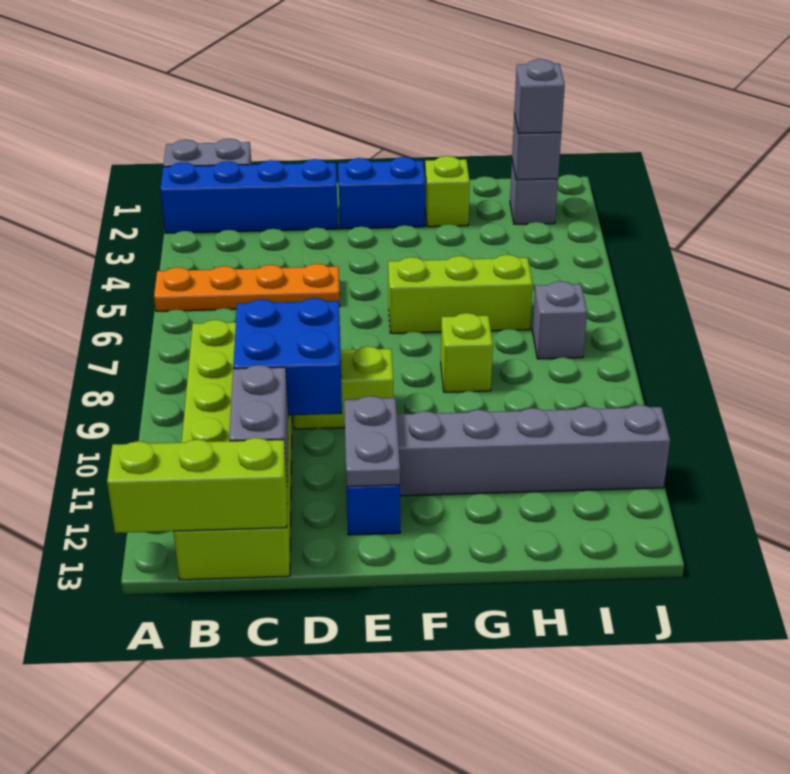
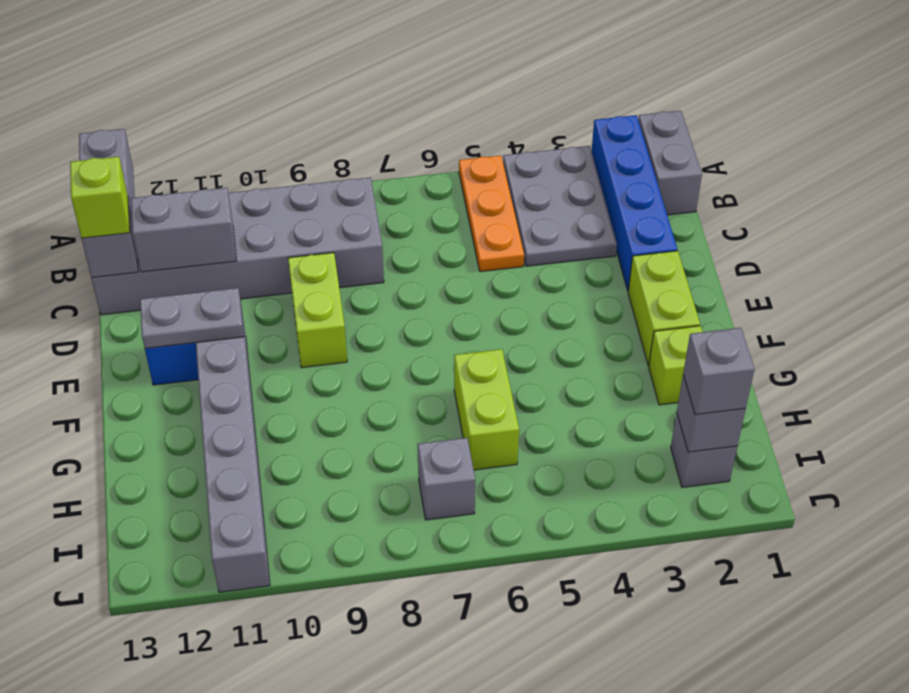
none -> grey 2x3 plate [503,146,617,266]
orange 1x4 plate [154,264,340,311] -> orange 1x3 plate [459,156,524,272]
lime 1x3 brick [107,438,287,533] -> grey 1x3 brick [79,129,138,278]
lime 2x6 brick [173,320,292,580] -> grey 2x6 brick [91,177,384,315]
blue 2x2 brick [233,298,342,415] -> none
blue 1x2 brick [338,157,425,229] -> lime 1x2 brick [628,251,700,366]
lime 1x3 brick [388,255,533,333] -> lime 1x2 brick [454,349,519,470]
lime 1x1 brick [441,313,493,392] -> lime 1x1 brick moved to [70,157,130,238]

